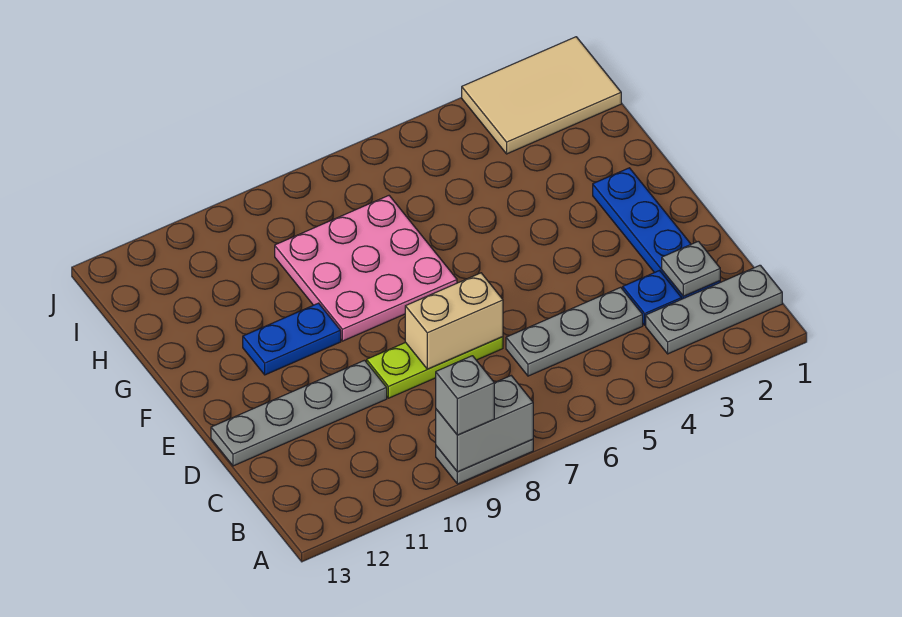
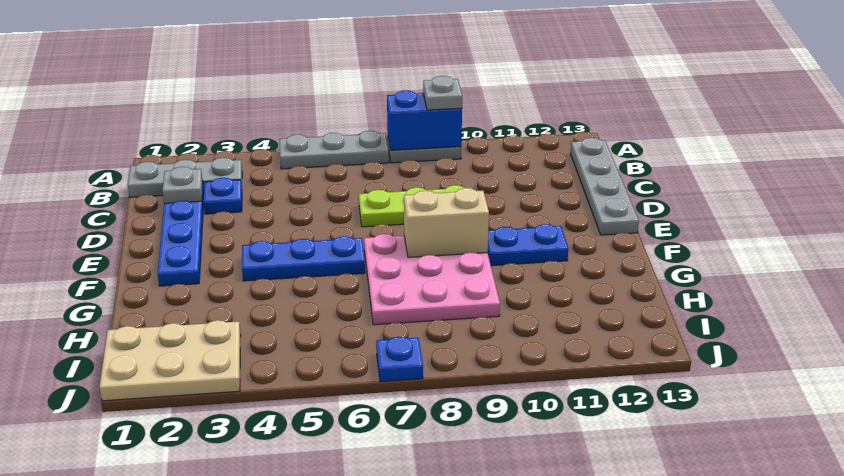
grey 1x2 brick [436,376,533,472] -> blue 1x2 brick [387,91,462,150]
grey 1x1 brick [436,356,494,435] -> grey 1x1 plate [423,76,462,110]
grey 1x3 plate [506,287,643,376] -> grey 1x3 plate moved to [279,131,389,169]
tan 1x2 brick [405,273,503,369] -> tan 1x2 brick moved to [404,188,489,257]
grey 1x4 plate [211,360,387,466] -> grey 1x4 plate turned to [570,138,639,235]
none -> blue 1x3 plate [242,236,365,281]
tan 2x3 tile [462,37,621,154] -> tan 2x3 plate [100,320,241,401]
none -> blue 1x1 plate [376,337,423,382]

